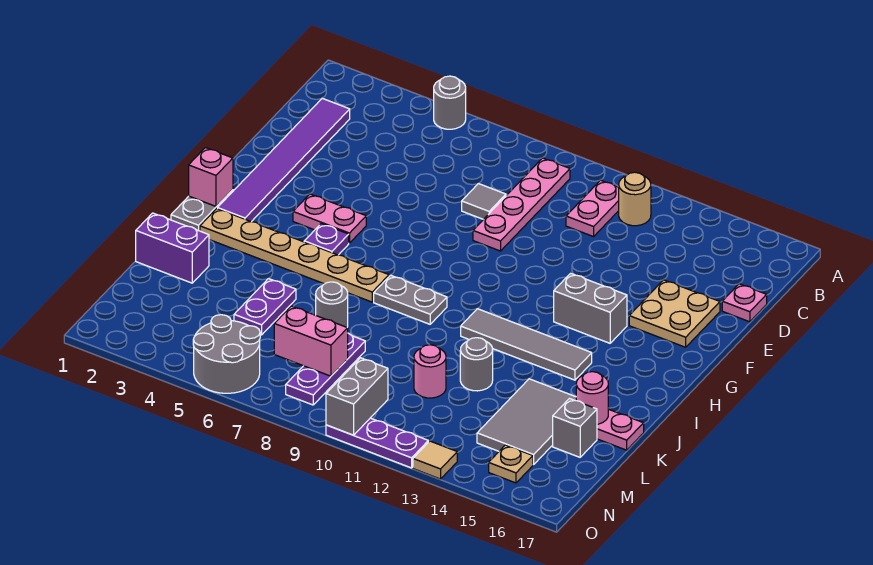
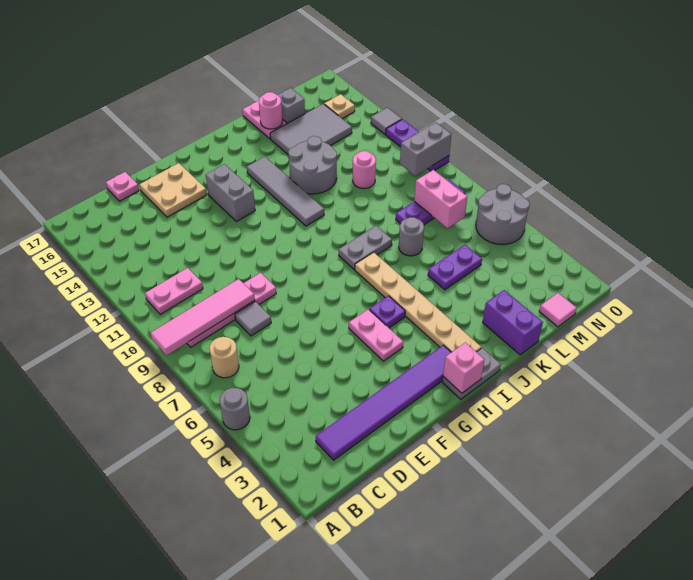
none -> pink 1x4 tile [151,279,255,355]
tan 1x1 round brick [619,172,651,226] -> tan 1x1 round brick moved to [209,337,239,378]
grey 1x2 plate [374,275,447,324] -> grey 1x2 plate turned to [339,226,392,269]
grey 1x1 round brick [460,338,493,391] -> grey 2x2 round brick [288,136,337,194]
none -> pink 1x1 tile [539,293,577,327]
tan 1x1 tile [413,441,457,479] -> grey 1x1 tile [371,108,402,134]

